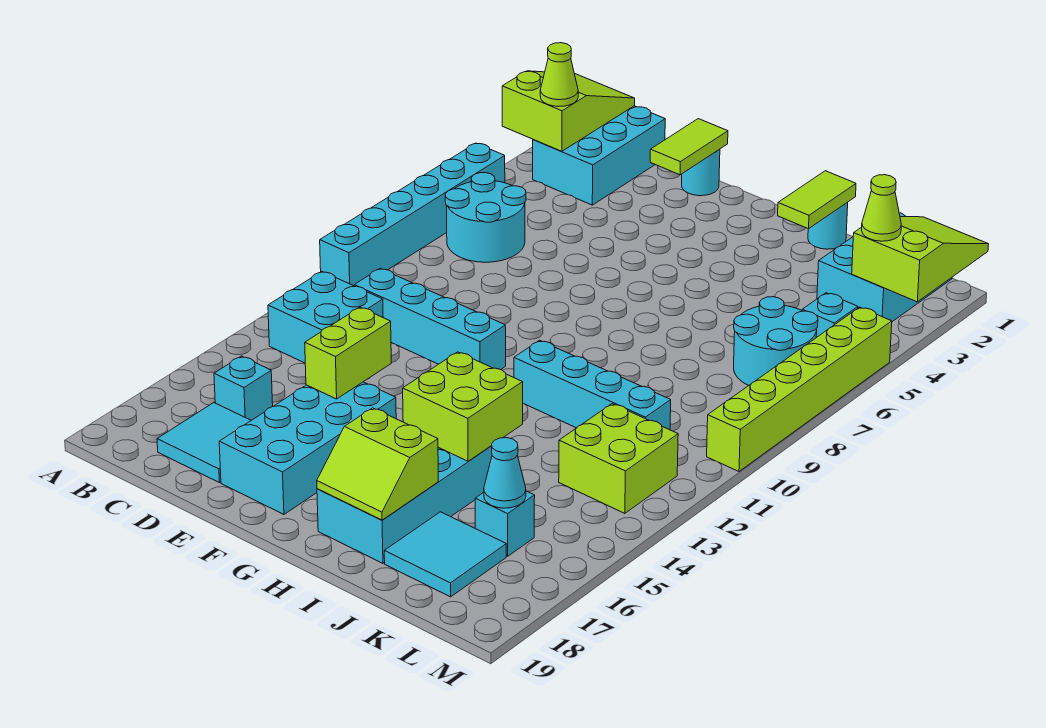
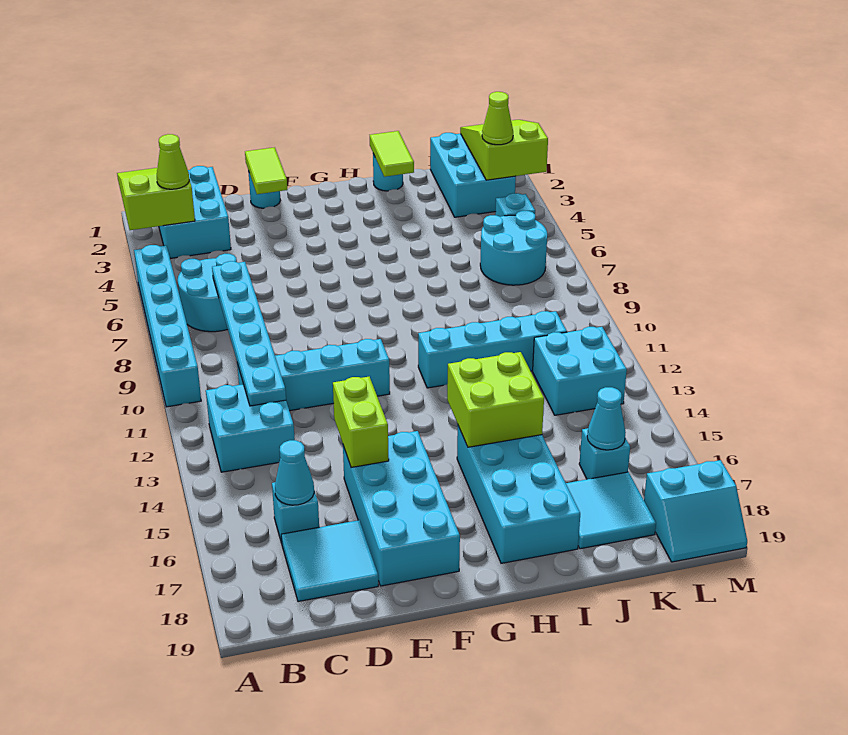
none -> cyan 1x6 plate [212,261,286,406]
none -> cyan 1x1 cone [275,440,314,505]
lime 2x2 slope [317,408,438,520] -> none
lime 2x2 brick [559,404,678,513] -> cyan 2x2 brick [533,327,627,415]
none -> cyan 2x2 slope [644,460,747,562]
lime 1x6 brick [707,307,892,471] -> none

